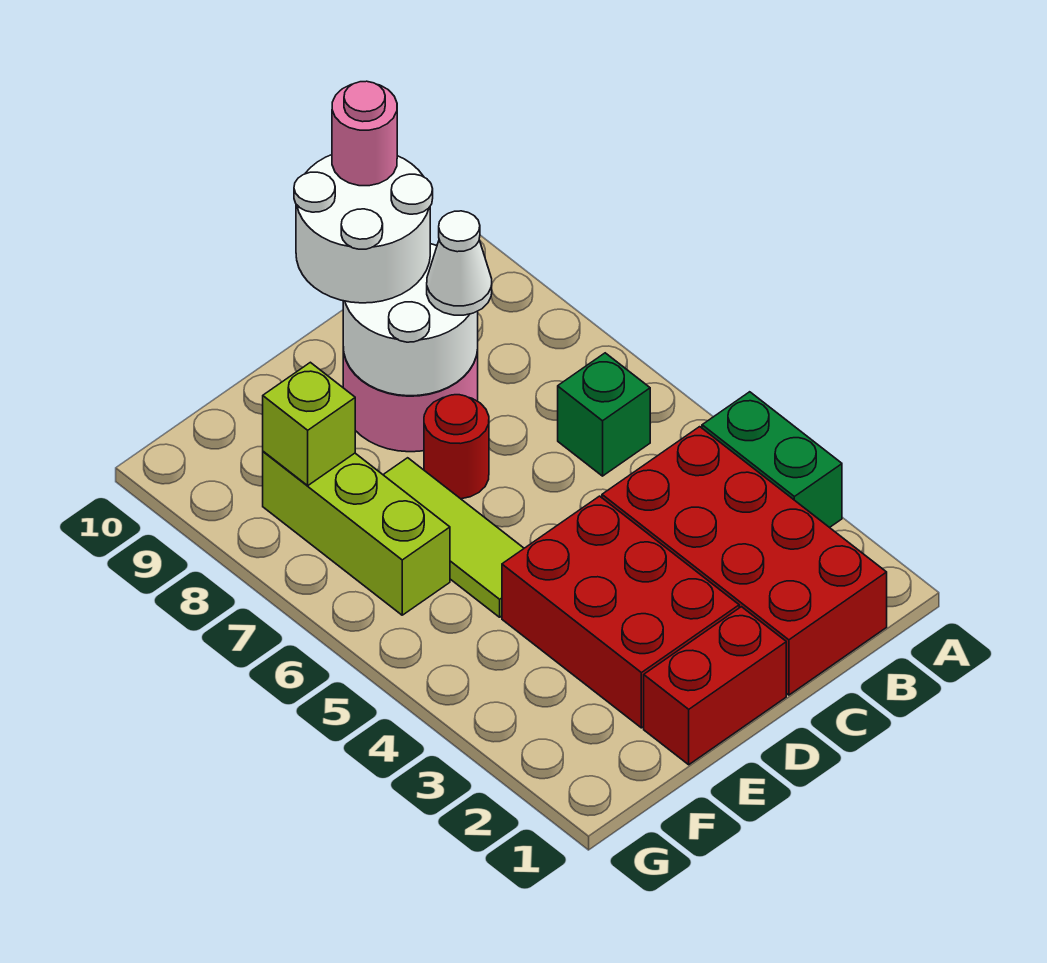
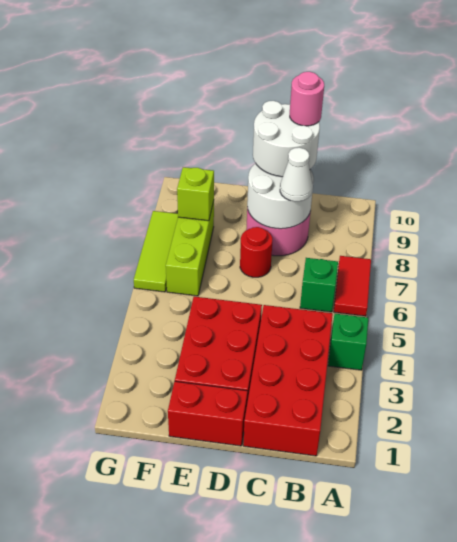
green 1x2 brick [702,392,842,528] -> green 1x1 brick [328,314,368,370]
none -> red 1x2 tile [334,256,371,316]
lime 1x3 tile [383,458,524,617] -> lime 1x3 tile moved to [134,211,178,292]

